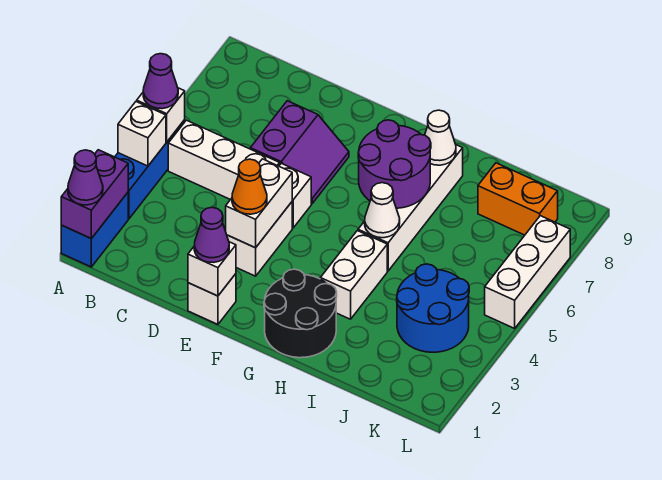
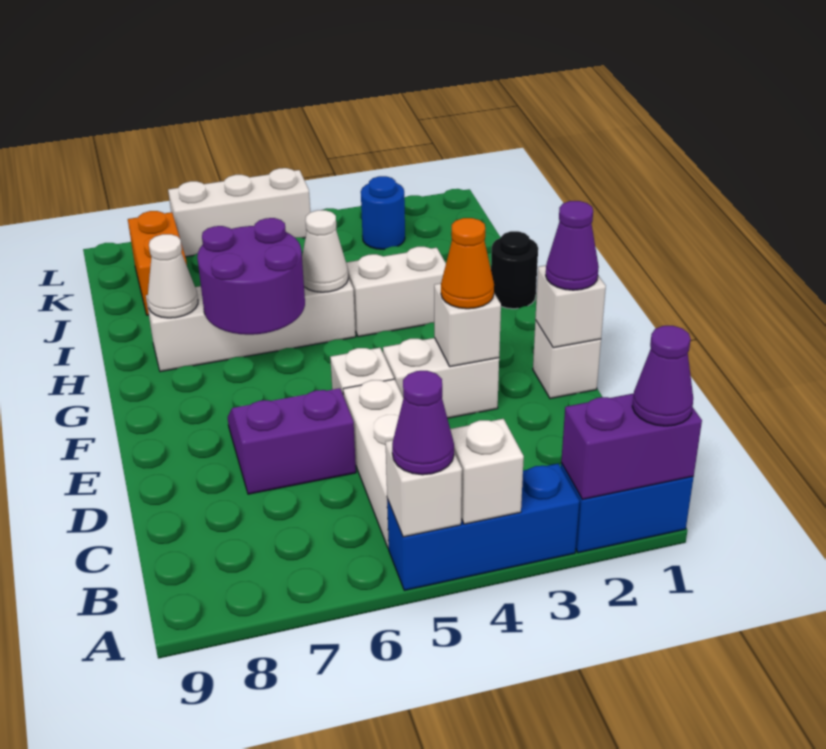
white 1x2 brick [226,159,292,248] -> white 1x1 brick [434,283,501,367]
black 2x2 round brick [264,269,337,358] -> black 1x1 round brick [491,231,538,309]
blue 2x2 round brick [397,264,469,352] -> blue 1x1 round brick [361,176,405,249]

